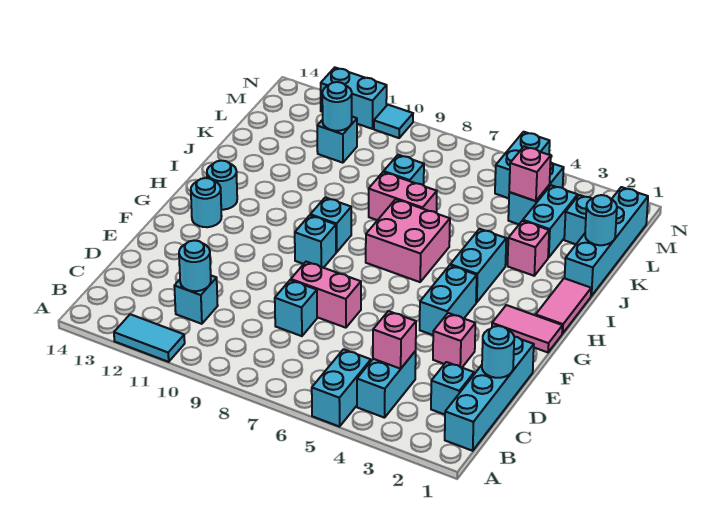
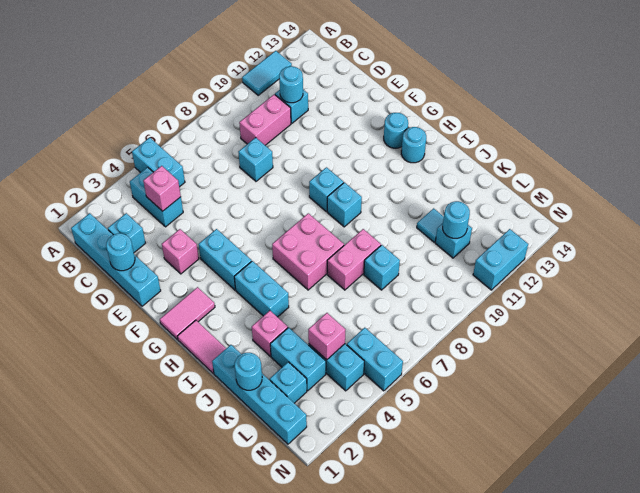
pink 1x2 brick [291,262,361,328] -> pink 1x2 brick moved to [239,94,291,145]
cyan 1x1 tile [374,105,413,138] -> cyan 1x1 tile moved to [417,208,444,242]

